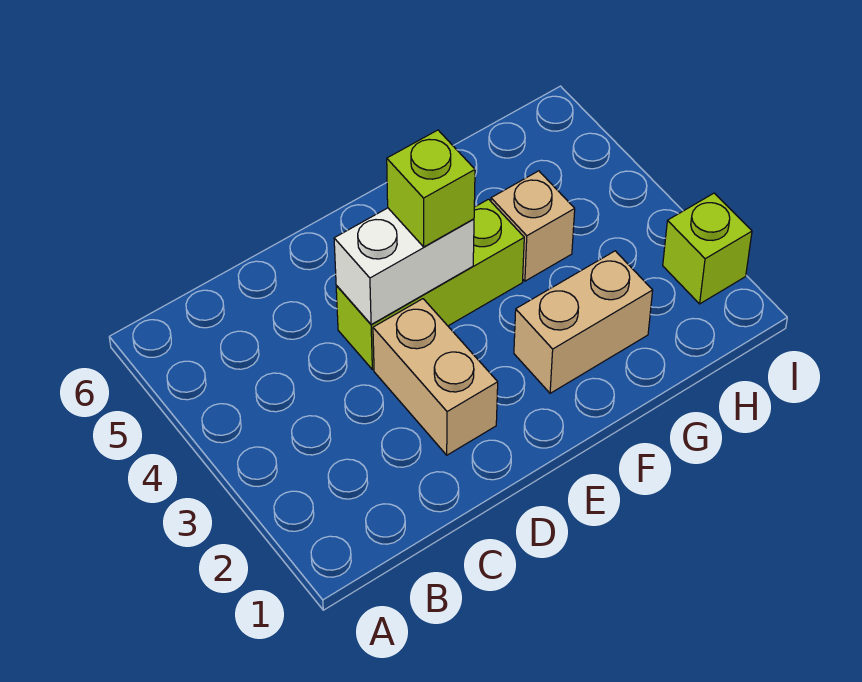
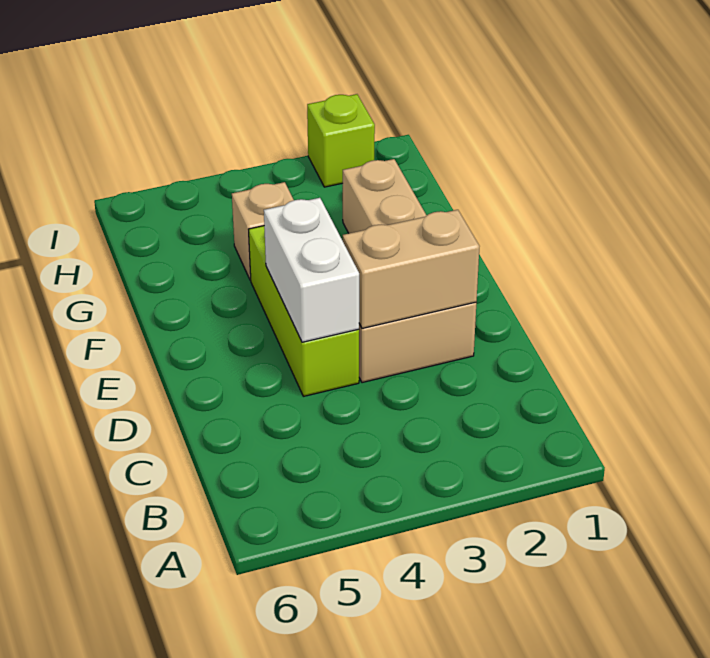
none -> tan 1x2 brick [343,210,480,328]
lime 1x1 brick [387,130,475,247] -> none

